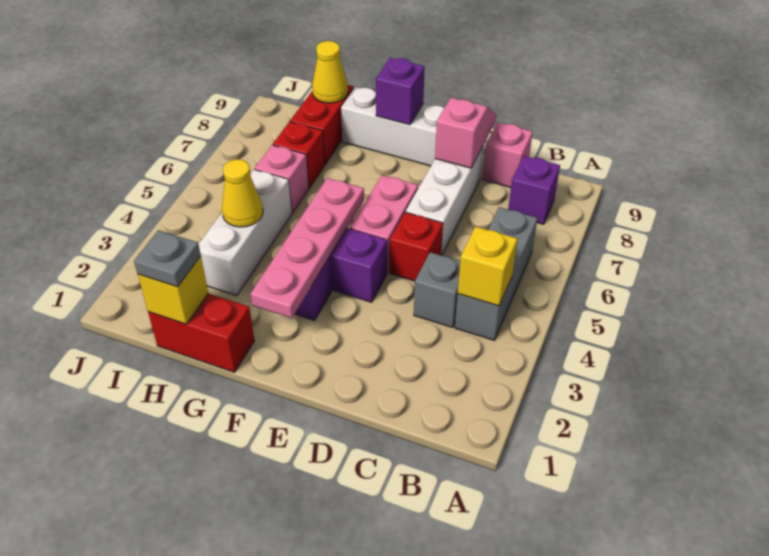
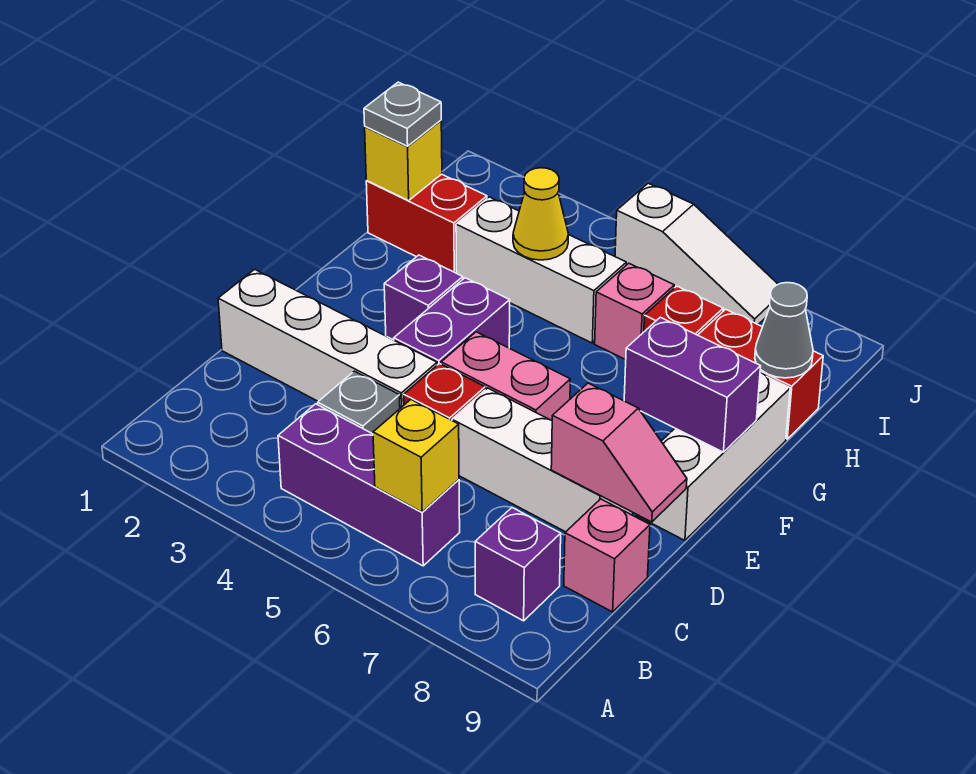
grey 1x3 brick [455,207,537,340] -> purple 1x3 brick [278,404,460,566]
yellow 1x1 brick [458,227,517,306] -> yellow 1x1 brick moved to [373,400,459,512]
none -> white 1x4 brick [218,269,437,408]
pink 1x4 plate [251,178,364,318] -> none
purple 1x1 brick [376,58,425,125] -> purple 1x2 brick [624,317,761,452]
red 1x2 brick [148,294,255,372] -> red 1x2 brick turned to [366,174,487,273]
yellow 1x1 cone [312,41,348,103] -> grey 1x1 cone [755,283,813,378]
none -> white 1x3 slope [615,183,778,324]

